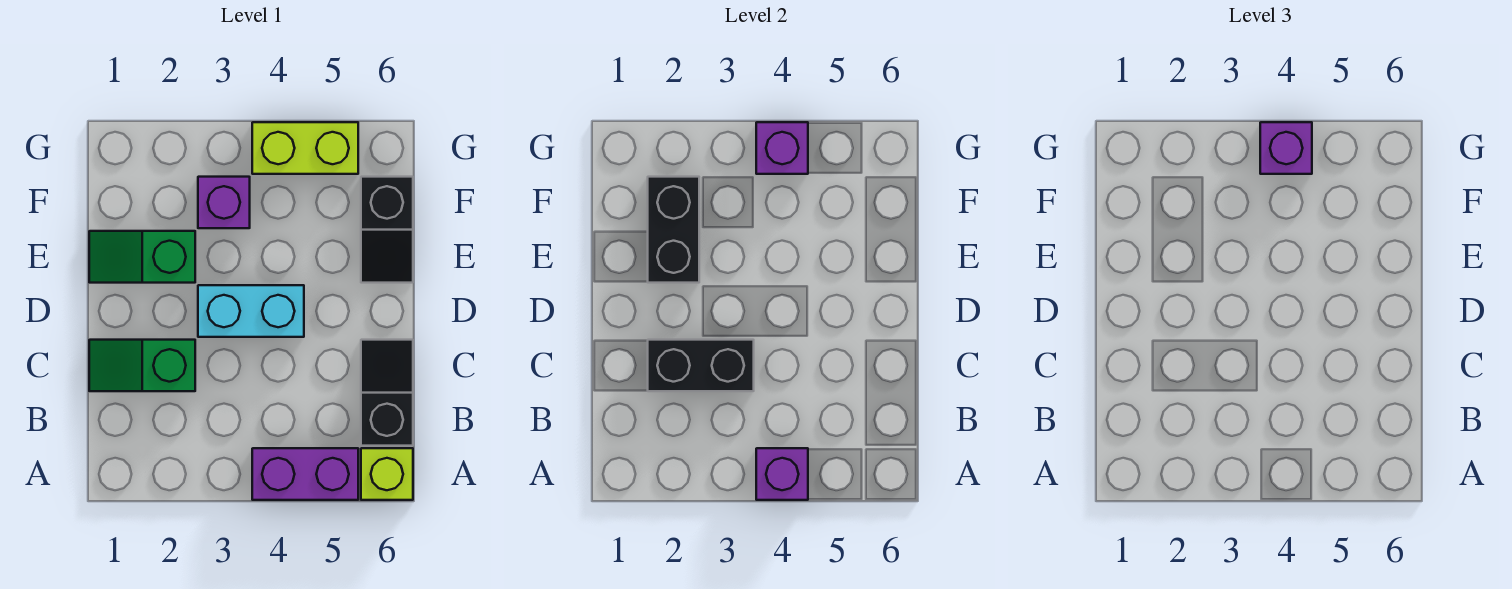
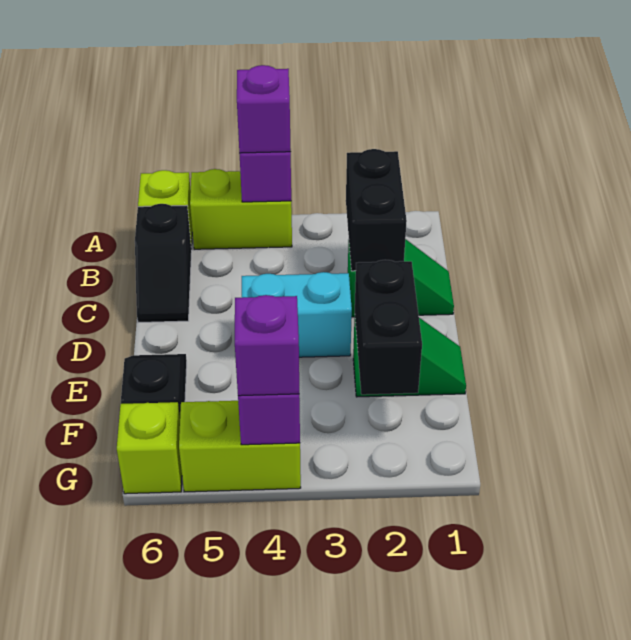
purple 1x2 brick [252,448,358,500] -> lime 1x2 brick [190,169,292,249]
black 1x2 brick [648,340,754,391] -> black 1x2 brick turned to [346,149,407,271]
purple 1x1 brick [198,177,250,228] -> purple 1x1 brick moved to [237,65,291,153]
none -> lime 1x1 brick [117,402,182,494]

